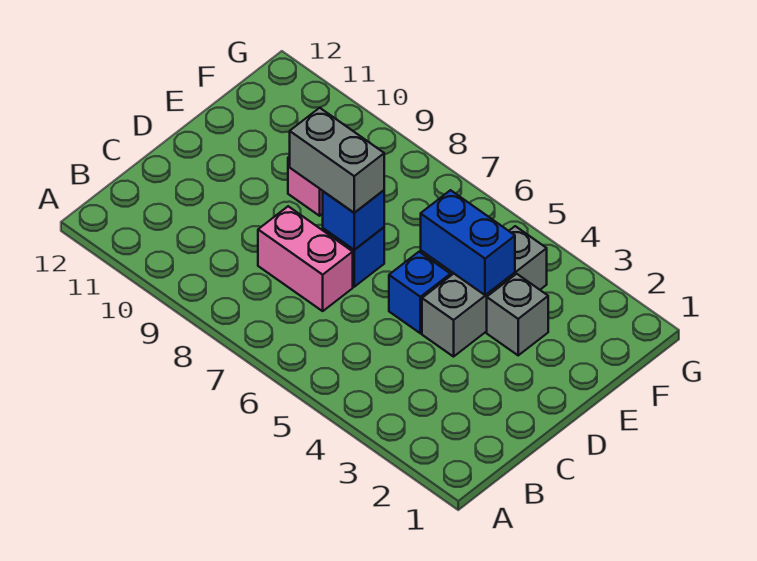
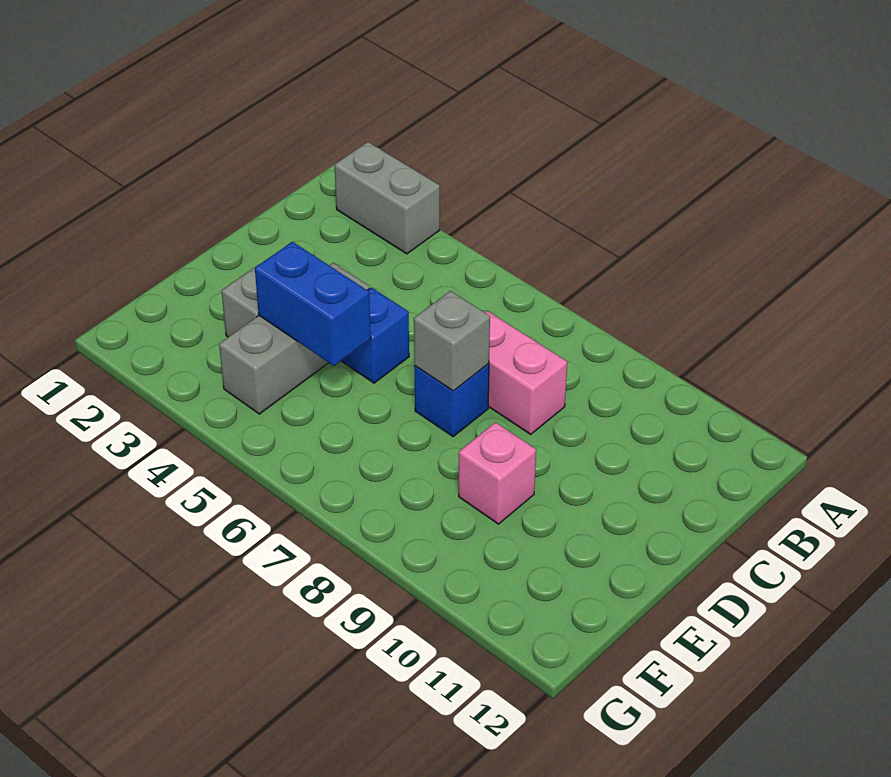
blue 1x1 brick [323,190,384,250] -> grey 1x1 brick [414,291,490,391]
grey 1x2 brick [290,108,384,213] -> grey 1x2 brick moved to [334,142,440,254]

